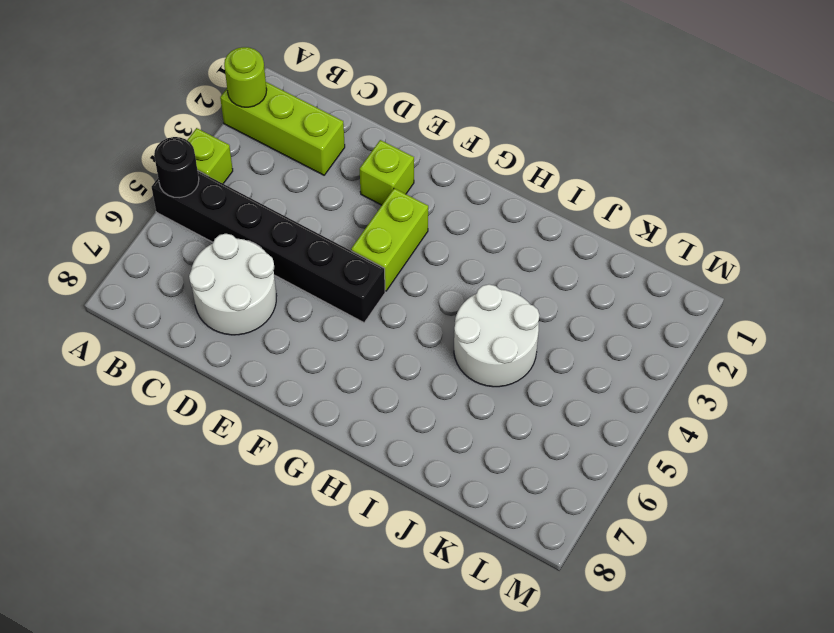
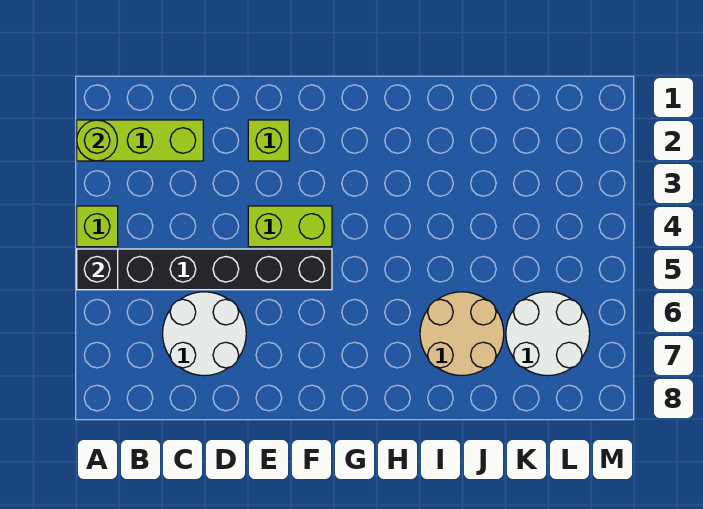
black 1x1 round brick [154,137,199,198] -> black 1x1 brick [77,249,118,290]
lime 1x2 brick [351,188,428,291] -> lime 1x2 brick turned to [248,206,332,247]
white 2x2 round brick [454,284,539,387] -> white 2x2 round brick moved to [506,292,590,376]
none -> tan 2x2 round brick [420,292,504,376]

